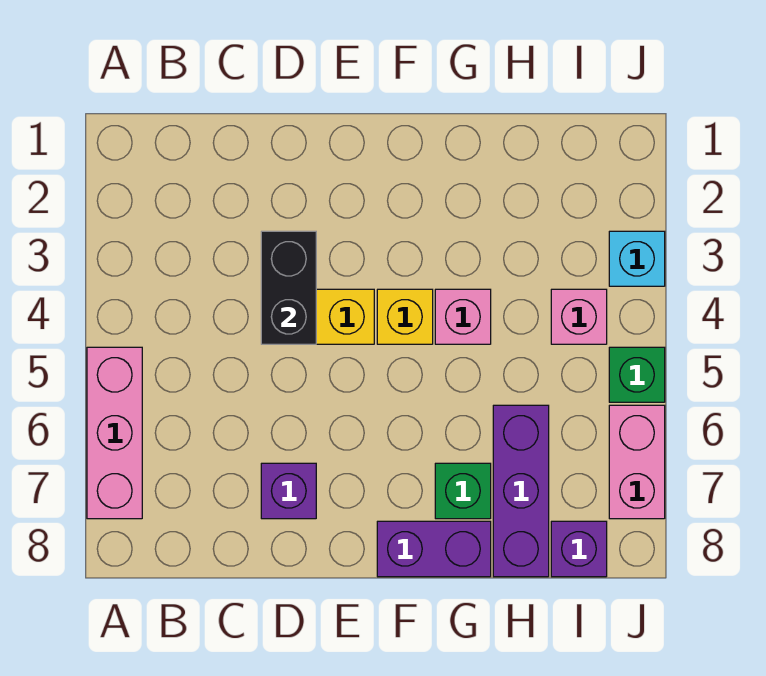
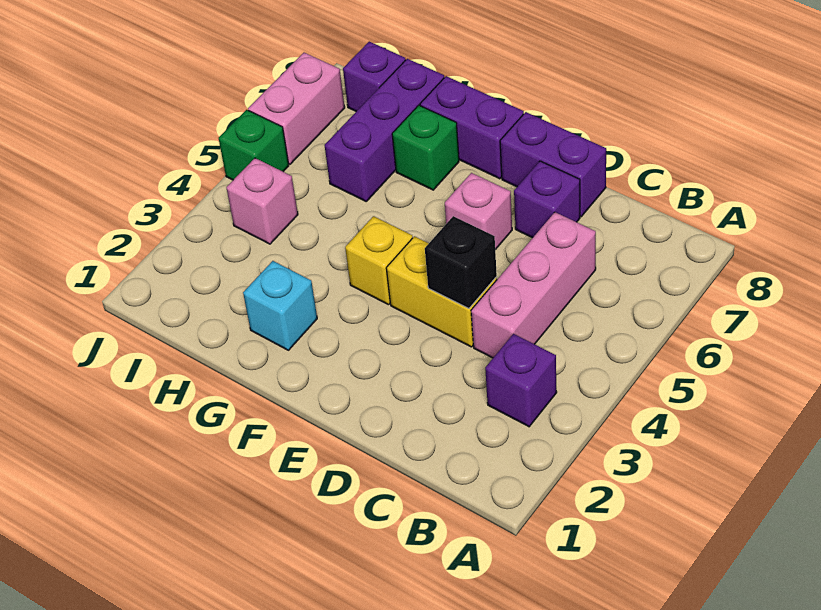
pink 1x3 brick [87,347,142,519] -> pink 1x3 brick moved to [471,212,596,358]
none -> purple 1x1 brick [485,334,557,427]
black 1x2 brick [261,231,316,344] -> black 1x1 brick [425,216,497,309]
none -> purple 1x2 brick [500,112,606,217]
pink 1x1 brick [435,289,491,344] -> pink 1x1 brick moved to [445,173,512,250]
cyan 1x1 brick [609,231,665,286] -> cyan 1x1 brick moved to [243,261,317,350]

